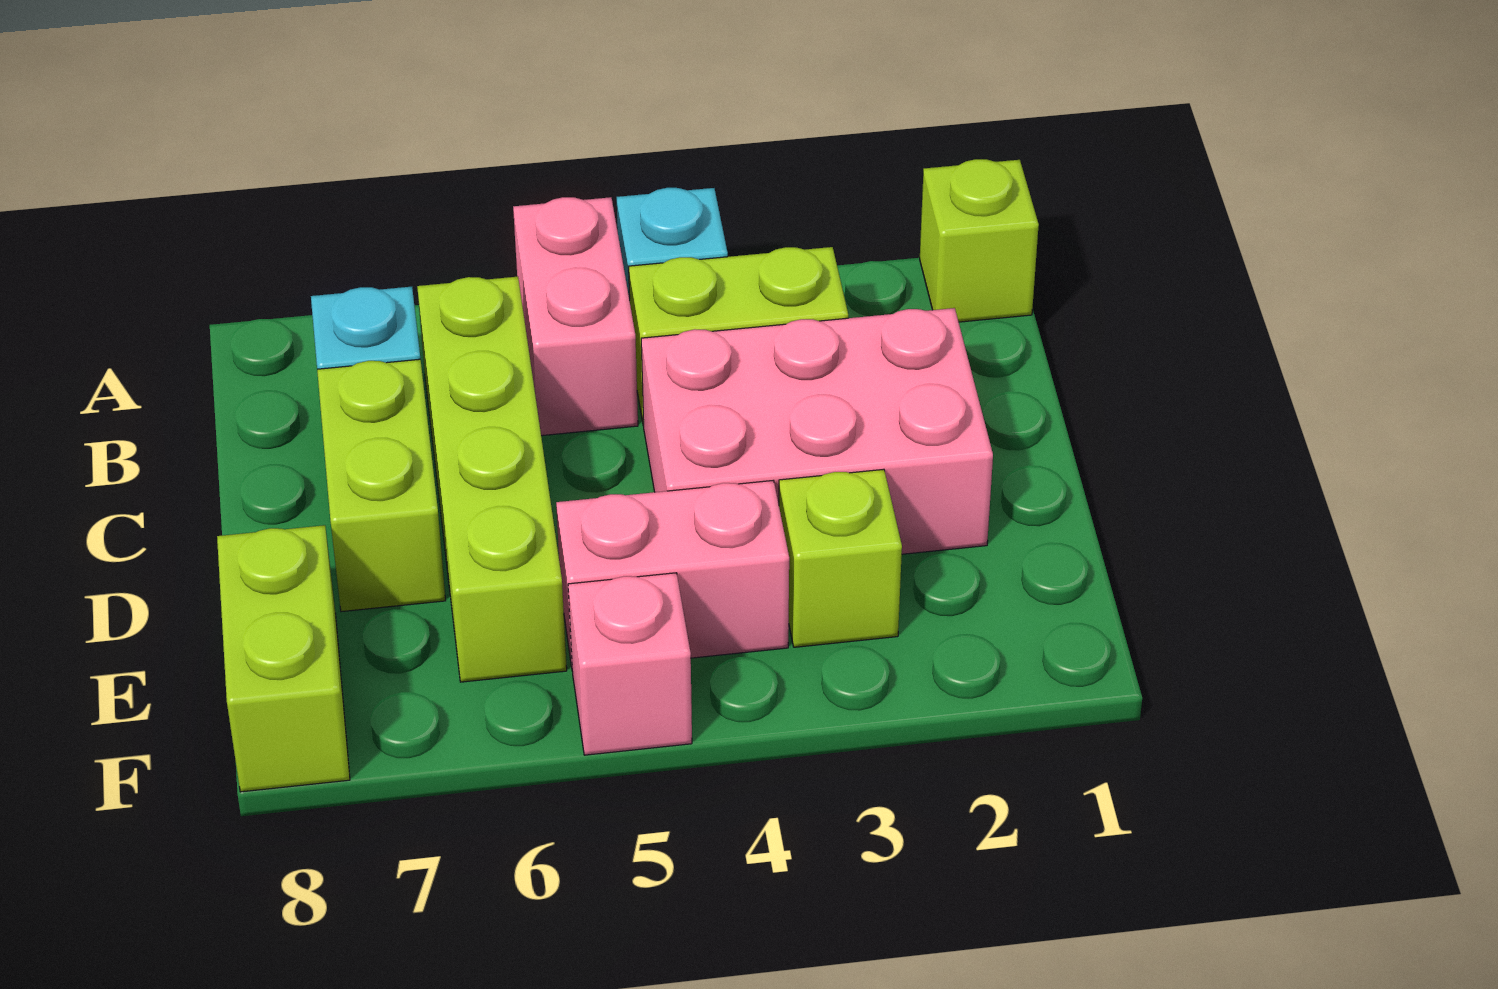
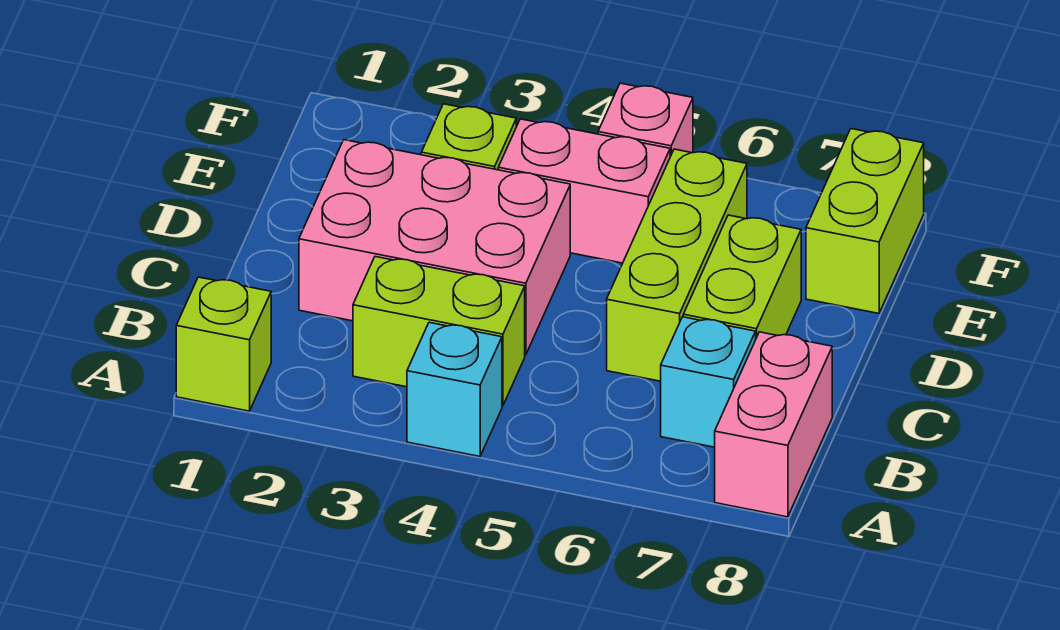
pink 1x2 brick [513,197,638,436] -> pink 1x2 brick moved to [715,332,832,517]
lime 1x4 brick [417,277,567,682] -> lime 1x3 brick [607,149,747,381]

